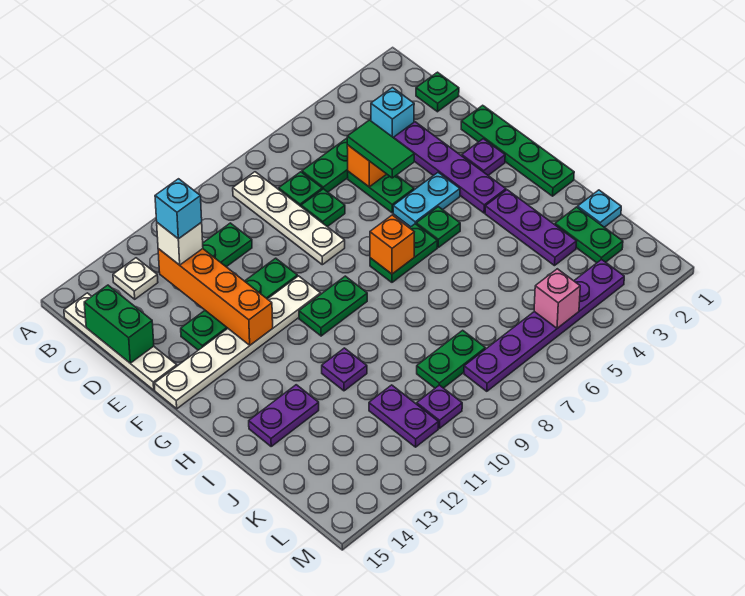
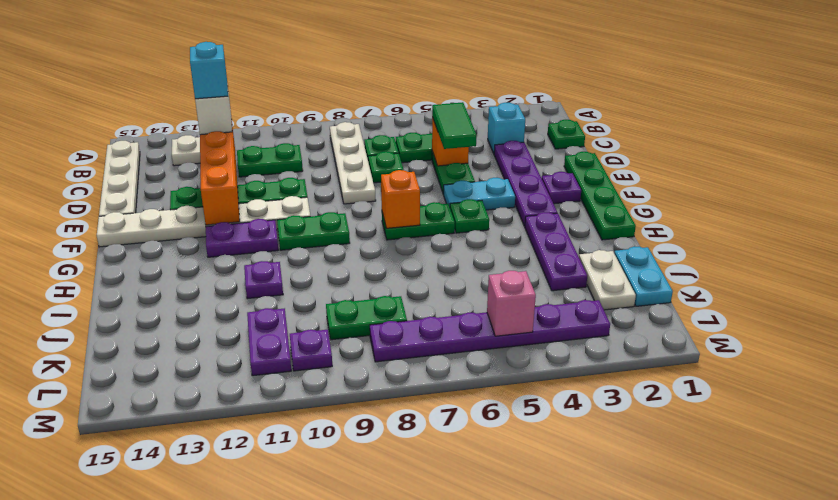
green 1x2 brick [84,285,154,363] -> none
purple 1x2 plate [249,385,319,446] -> purple 1x2 plate moved to [206,219,278,257]
cyan 1x1 plate [578,190,621,227] -> cyan 1x2 plate [614,246,673,306]
green 1x2 plate [555,207,623,263] -> white 1x2 plate [579,250,636,310]

